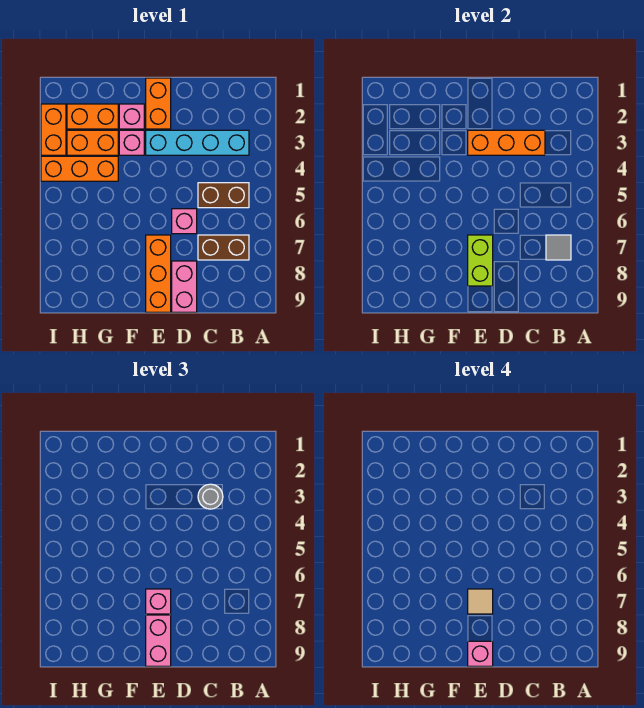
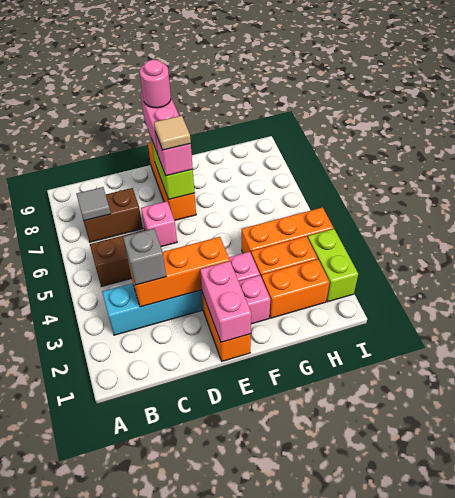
grey 1x1 round brick [198,484,223,509] -> grey 1x1 brick [123,229,166,285]
pink 1x2 brick [172,261,197,312] -> pink 1x2 brick moved to [200,261,251,342]
pink 1x1 brick [468,641,493,666] -> pink 1x1 round brick [140,60,171,108]
orange 1x2 brick [41,104,66,155] -> lime 1x2 brick [308,229,358,302]

